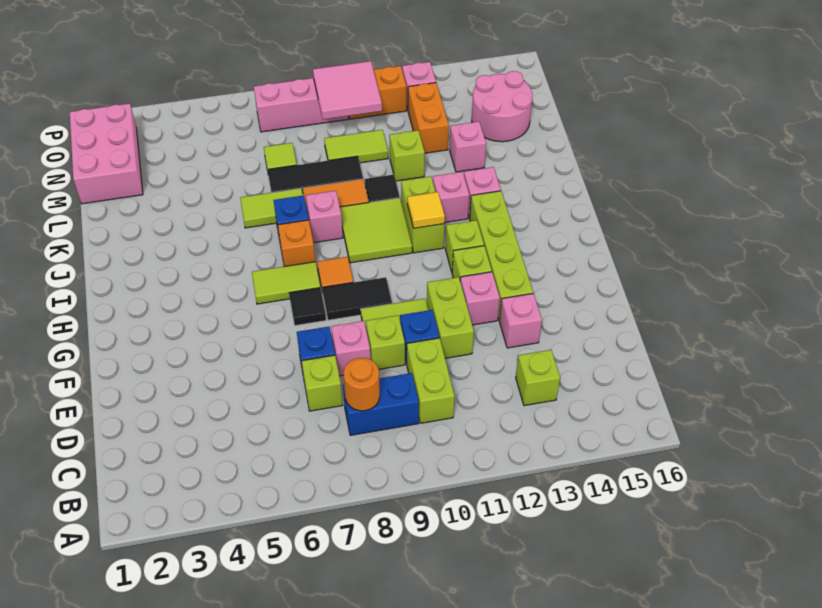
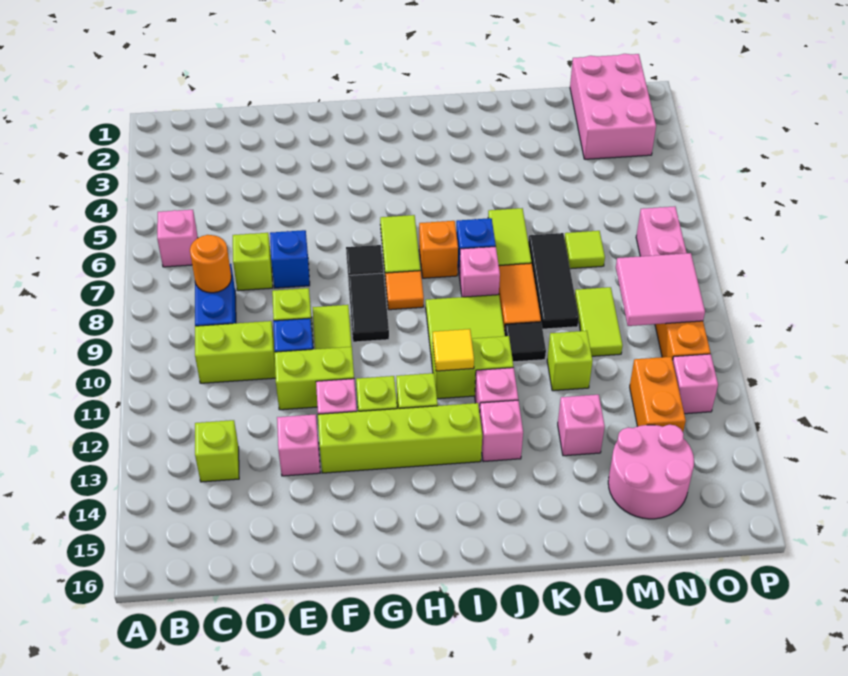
pink 1x1 brick [331,321,371,376] -> pink 1x1 brick moved to [157,210,198,267]
pink 2x3 brick [70,104,143,204] -> pink 2x3 brick turned to [570,54,656,159]
orange 1x2 brick [408,83,449,153] -> orange 1x2 brick turned to [630,357,686,432]

